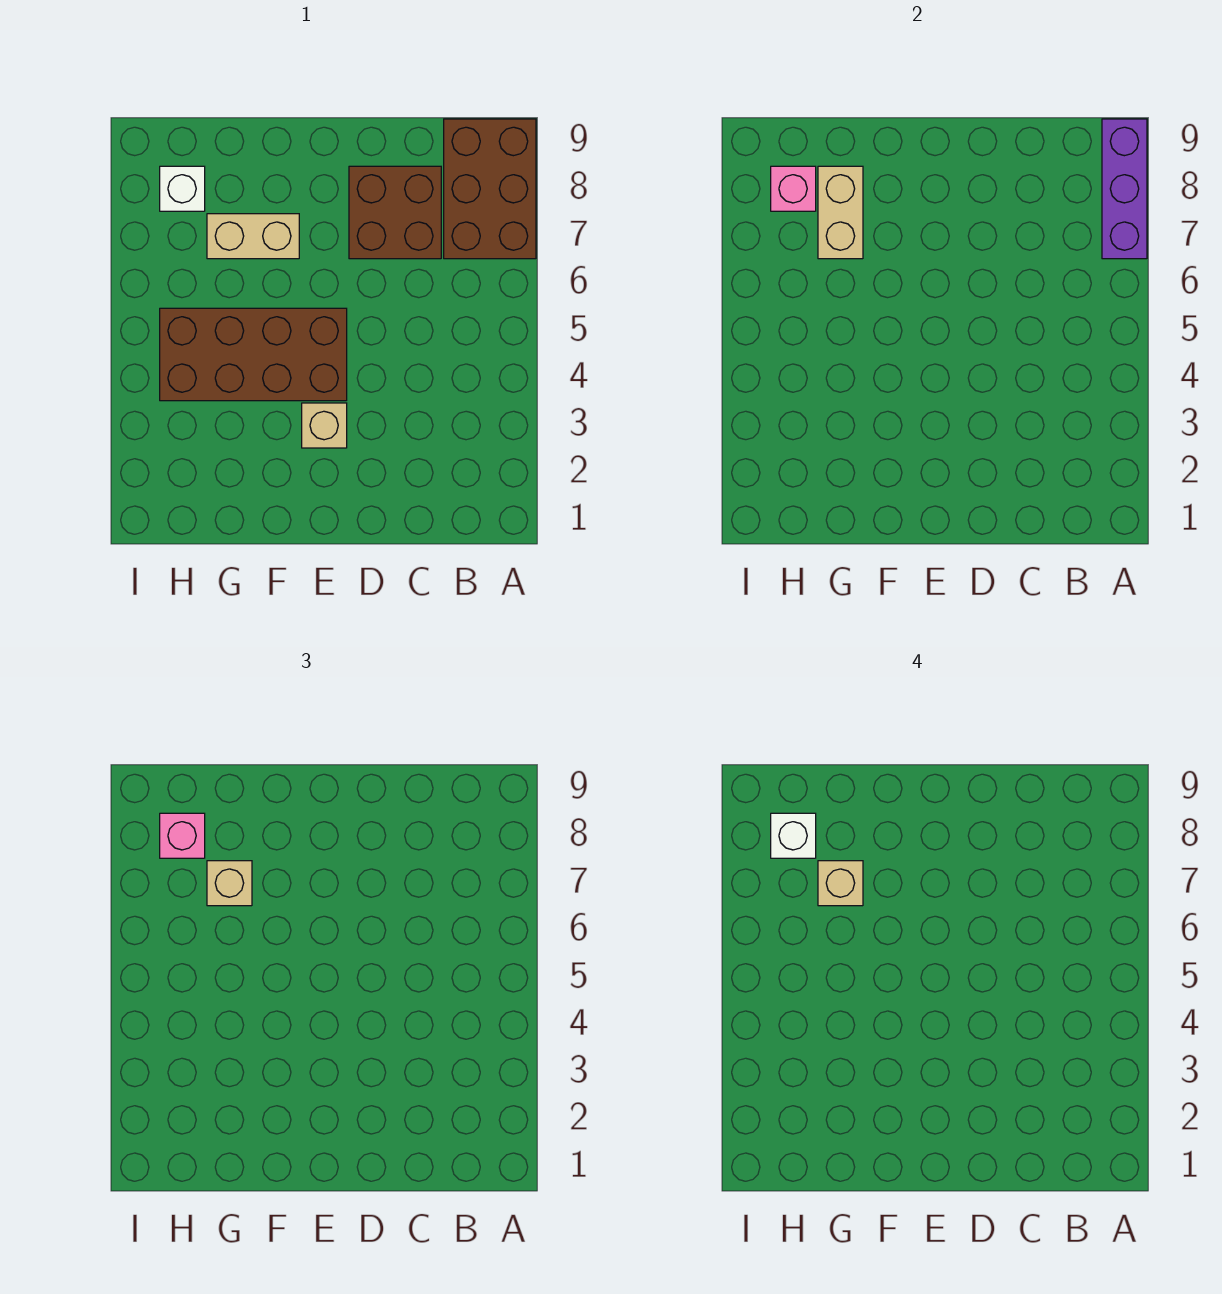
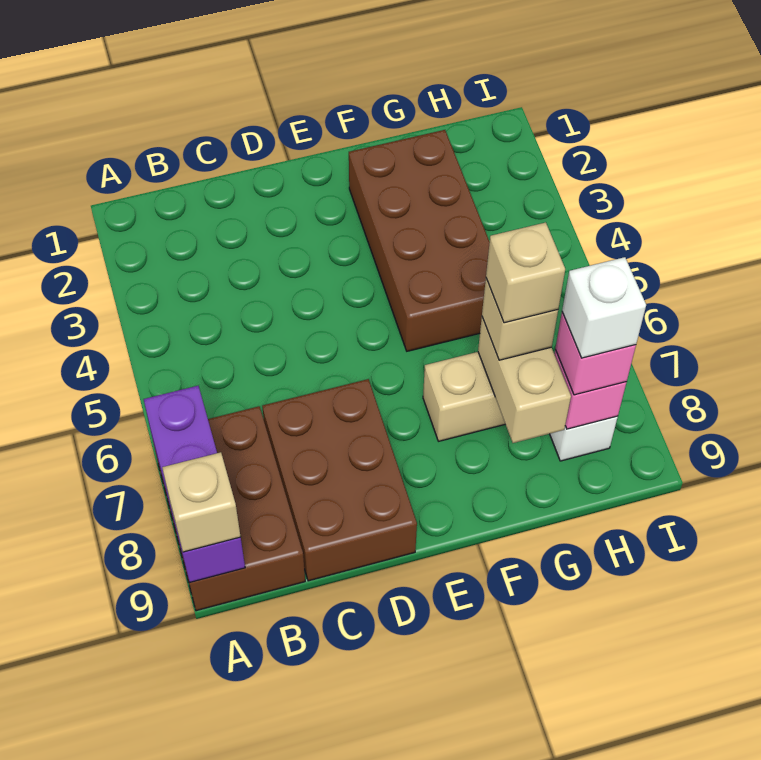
brown 2x2 brick [349,166,441,259] -> brown 2x3 brick [262,379,417,581]
tan 1x1 brick [302,403,347,448] -> tan 1x1 brick moved to [162,452,241,552]
brown 2x4 brick [160,308,347,401] -> brown 2x4 brick turned to [349,130,490,351]

